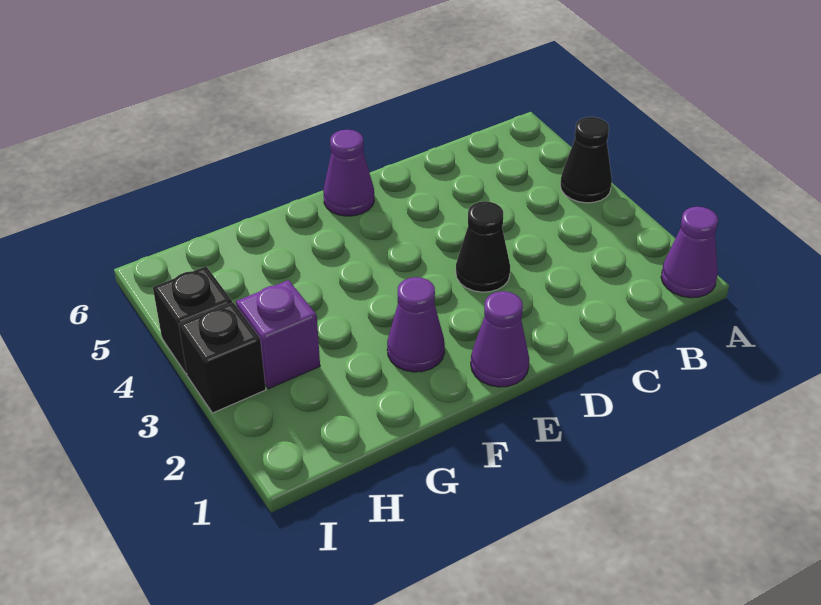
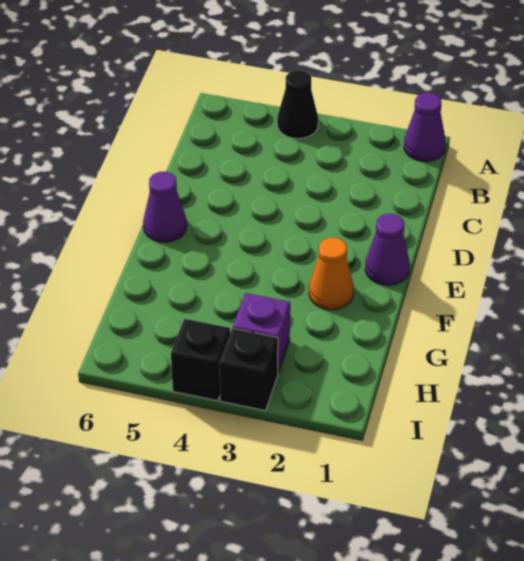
black 1x1 cone [456,201,510,292] -> none
purple 1x1 cone [387,277,445,372] -> orange 1x1 cone [309,238,354,310]

